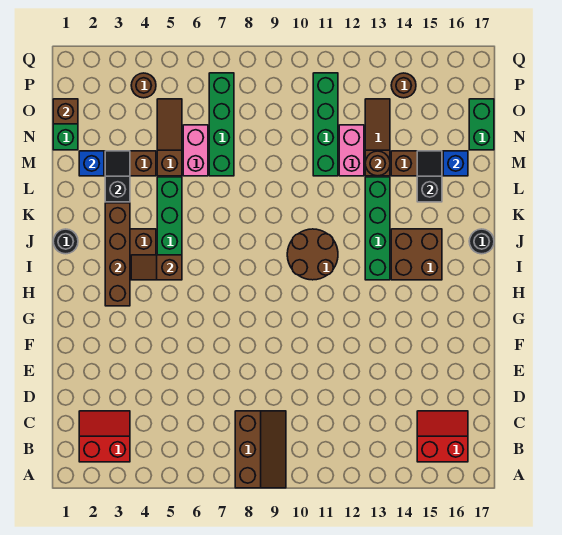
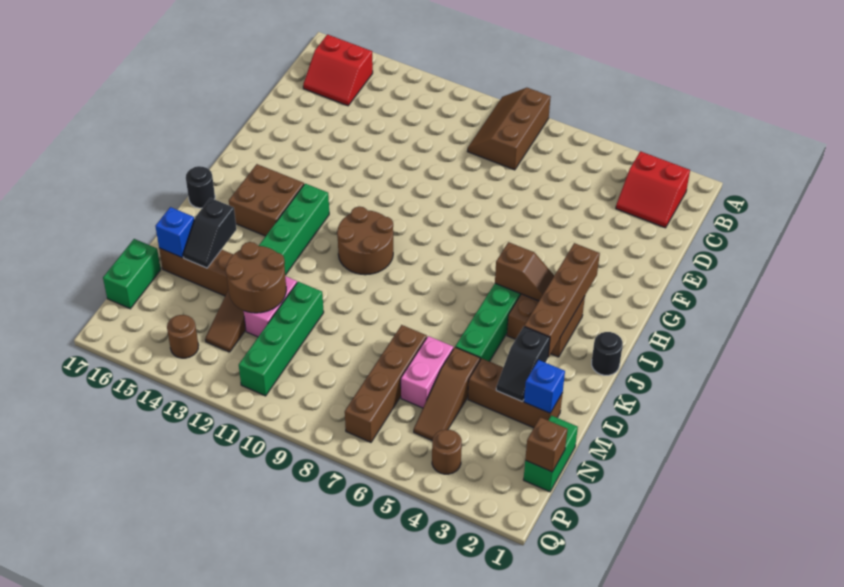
green 1x4 brick [209,73,234,176] -> brown 1x4 brick [345,325,427,442]
brown 1x1 round brick [365,151,390,176] -> brown 2x2 round brick [225,242,286,313]

